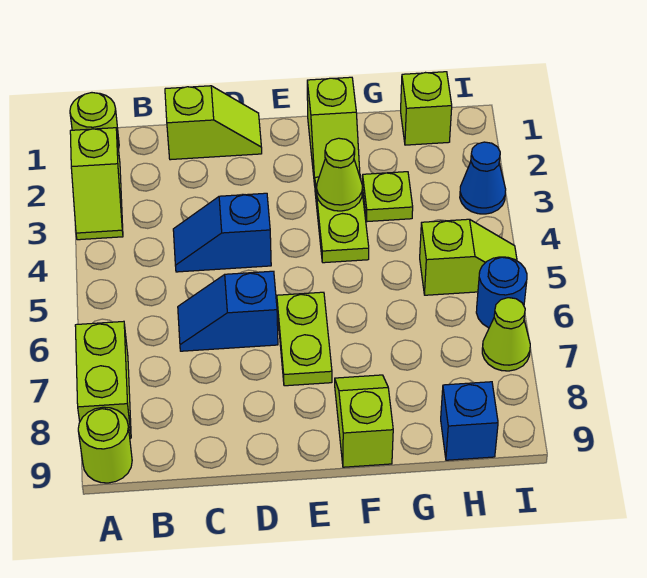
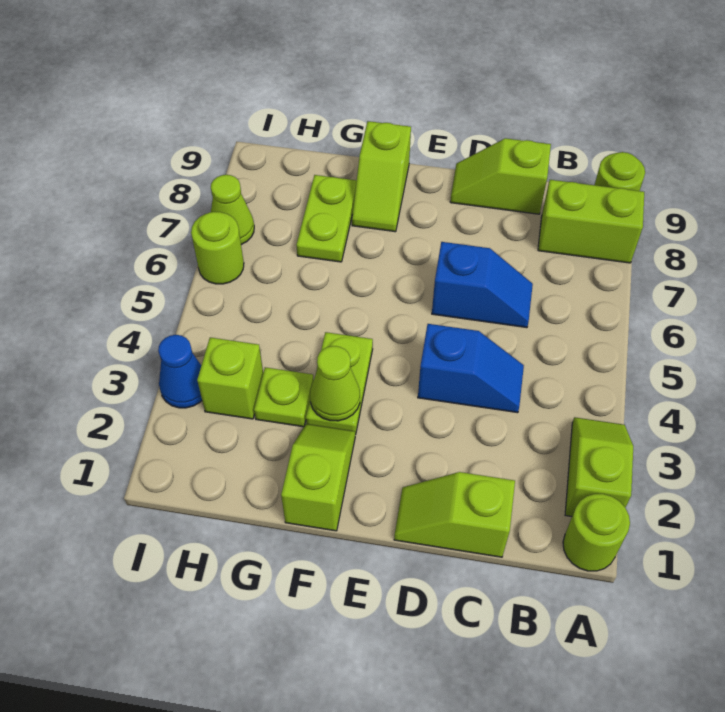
lime 1x2 brick [75,321,131,438] -> lime 1x2 brick turned to [538,180,644,263]
lime 1x2 plate [277,292,332,386] -> lime 1x2 plate moved to [296,175,357,262]
lime 1x1 brick [401,72,452,145] -> lime 1x1 brick moved to [197,337,263,419]
lime 1x2 slope [420,219,517,295] -> lime 1x2 slope moved to [450,138,551,214]
blue 1x1 brick [441,382,498,460] -> none
blue 1x1 round brick [476,257,527,328] -> lime 1x1 round brick [191,212,244,284]

